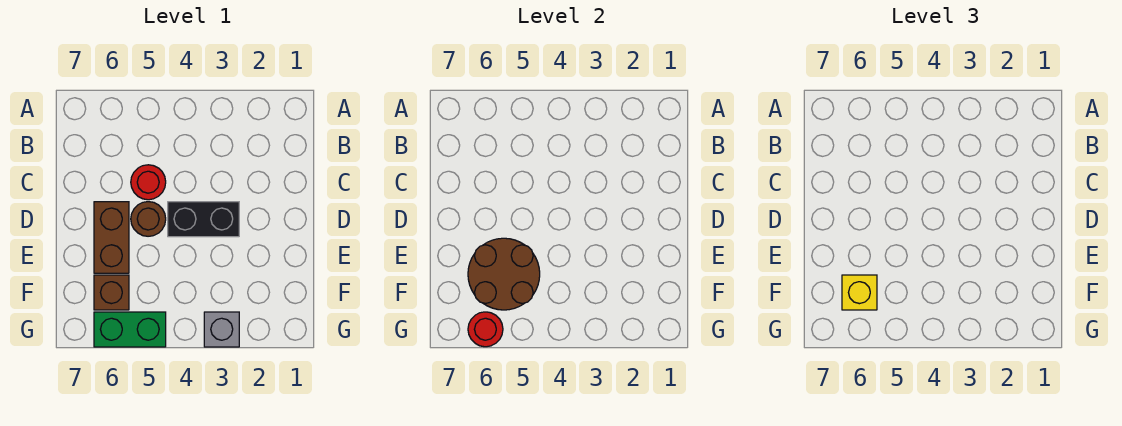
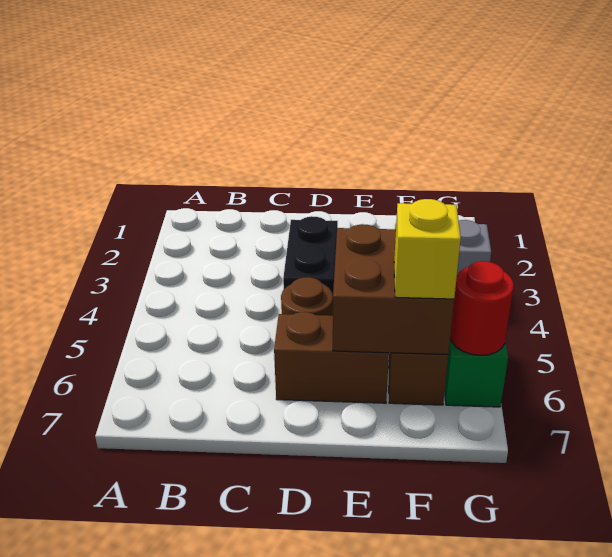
red 1x1 round brick [131,165,166,200] -> none
brown 2x2 round brick [468,238,540,310] -> brown 2x2 brick [333,224,454,355]

